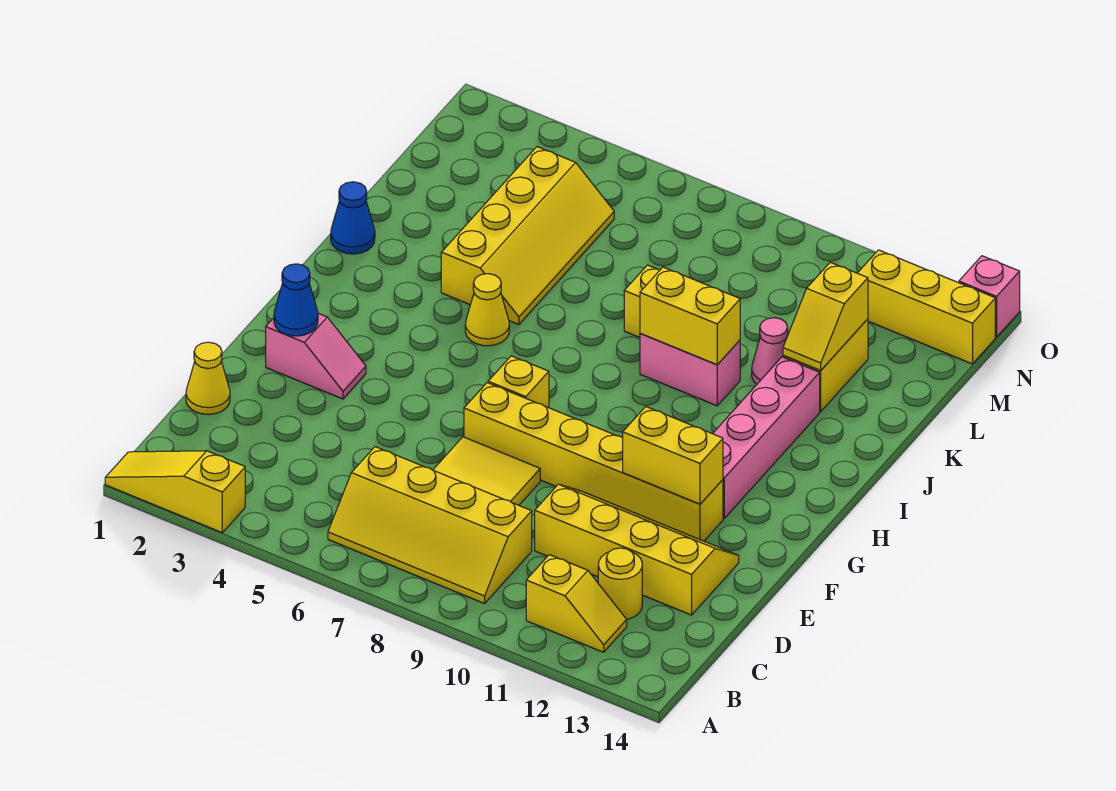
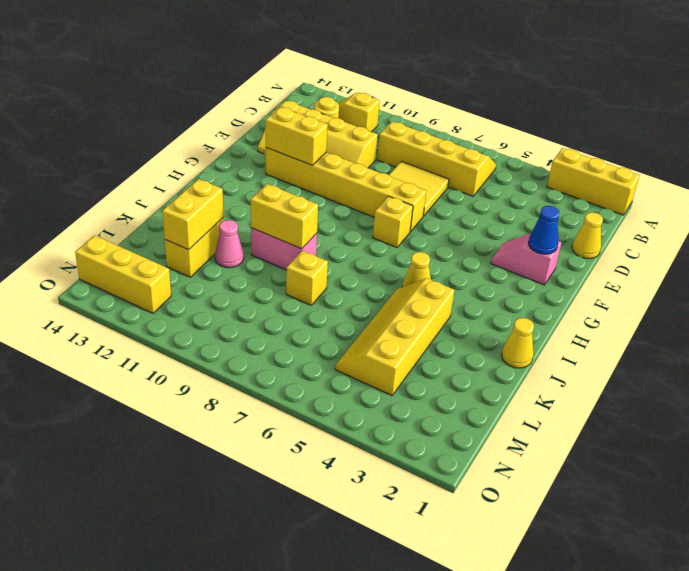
yellow 1x3 slope [105,451,245,533] -> yellow 1x3 brick [547,148,640,215]
pink 1x4 brick [713,357,820,518] -> none
blue 1x1 cone [331,182,375,254] -> yellow 1x1 cone [502,318,534,368]
yellow 1x2 slope [783,262,868,371] -> yellow 1x2 brick [162,179,224,250]
pink 1x1 brick [959,256,1020,337] -> none

